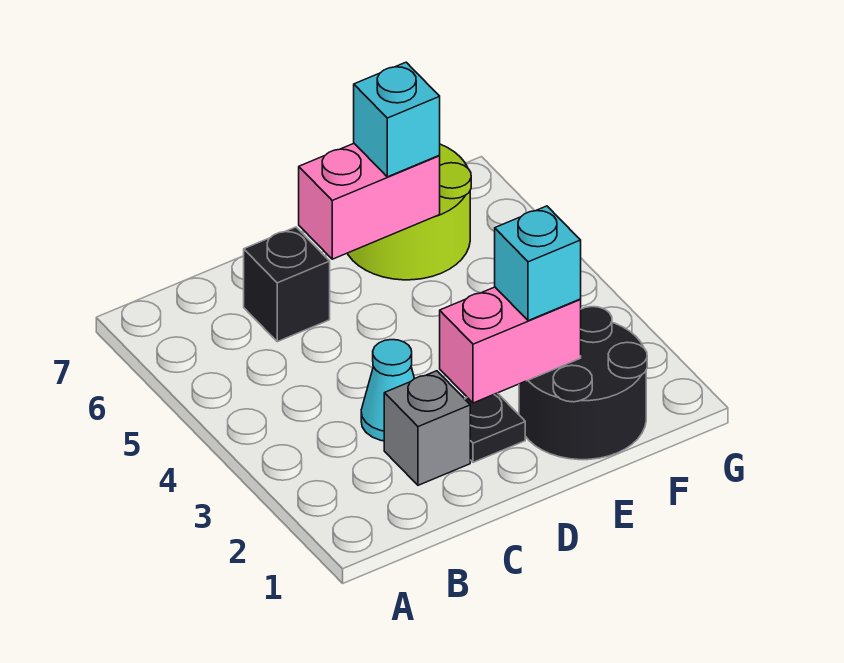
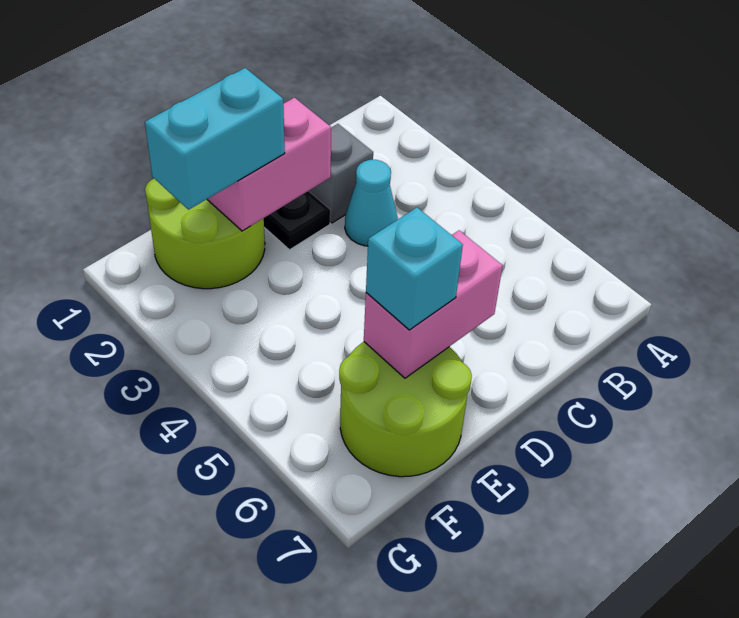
black 1x1 brick [244,227,330,342] -> none
black 2x2 round brick [519,307,647,460] -> lime 2x2 round brick [145,179,265,289]
cyan 1x1 brick [495,206,581,321] -> cyan 1x2 brick [145,68,285,210]

